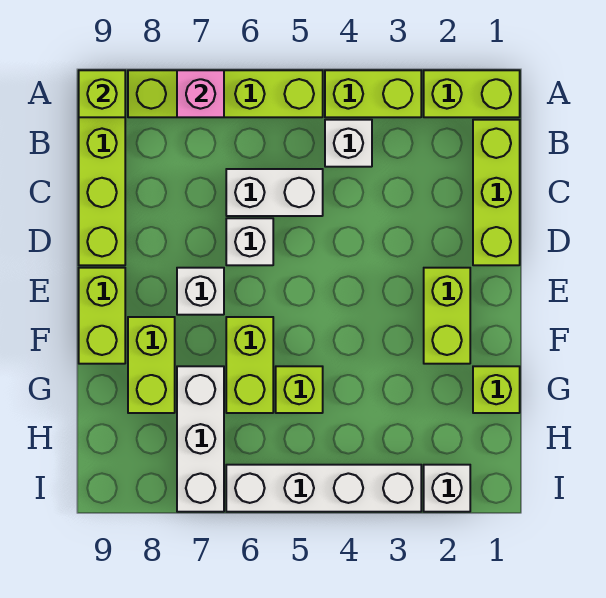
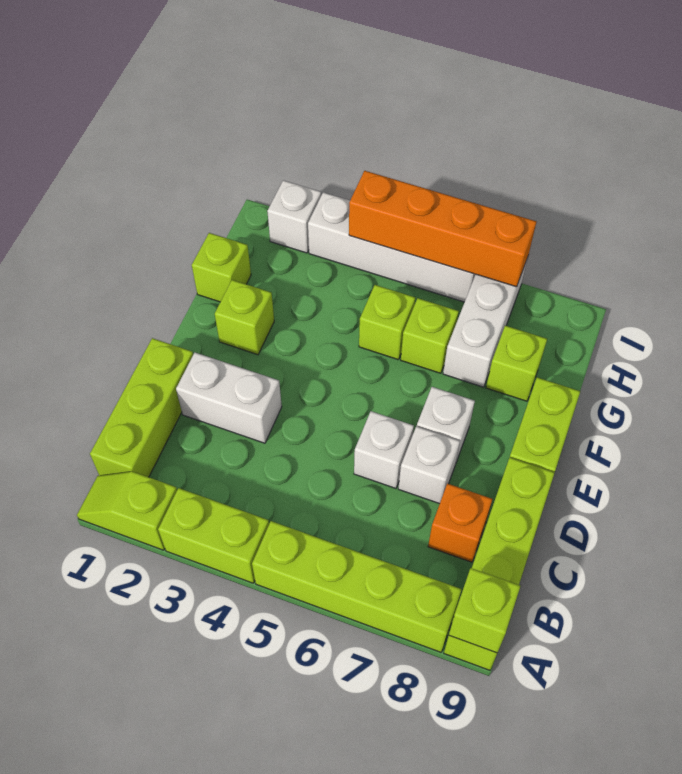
lime 1x2 brick [424,70,520,117] -> lime 1x2 slope [77,471,177,550]
pink 1x1 brick [177,70,224,117] -> none
white 1x1 brick [325,120,372,167] -> white 1x1 brick moved to [398,426,460,504]
white 1x2 brick [226,169,323,216] -> white 1x2 brick moved to [176,353,282,443]
none -> orange 1x1 brick [428,484,492,562]
lime 1x2 brick [424,268,470,364] -> lime 1x1 brick [215,280,274,355]
lime 1x2 brick [226,317,273,413] -> lime 1x1 brick [401,298,459,373]
lime 1x2 brick [128,317,175,413] -> lime 1x1 brick [486,326,547,401]
none -> orange 1x4 brick [349,171,536,287]

